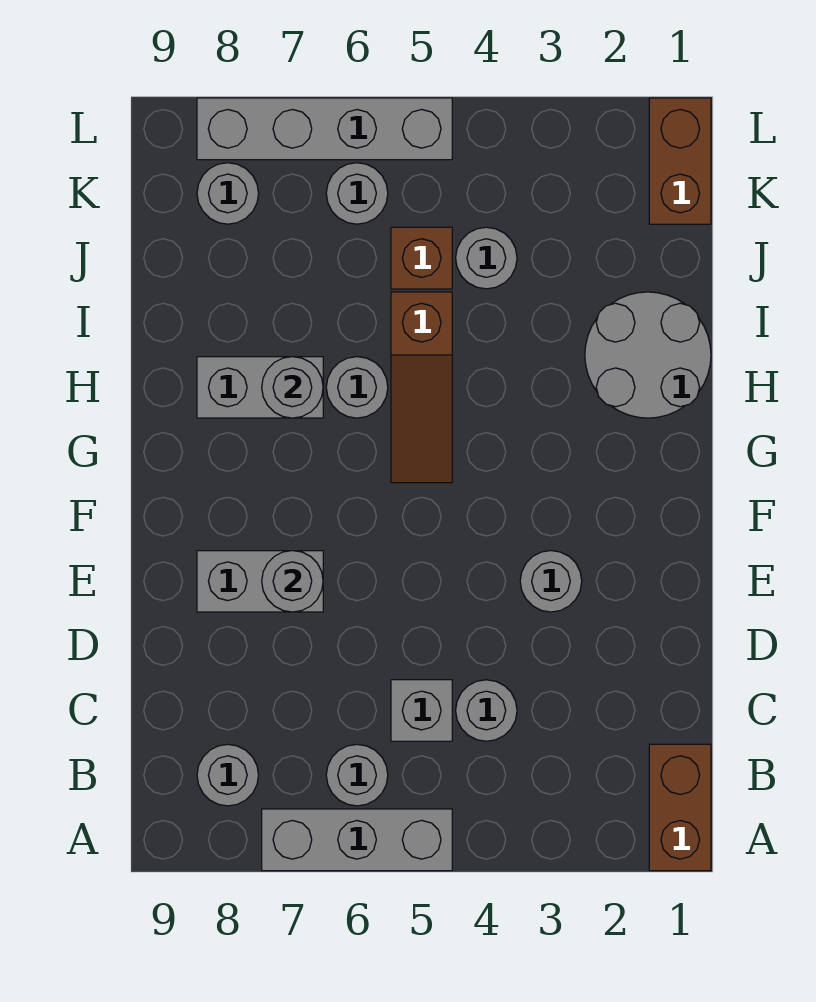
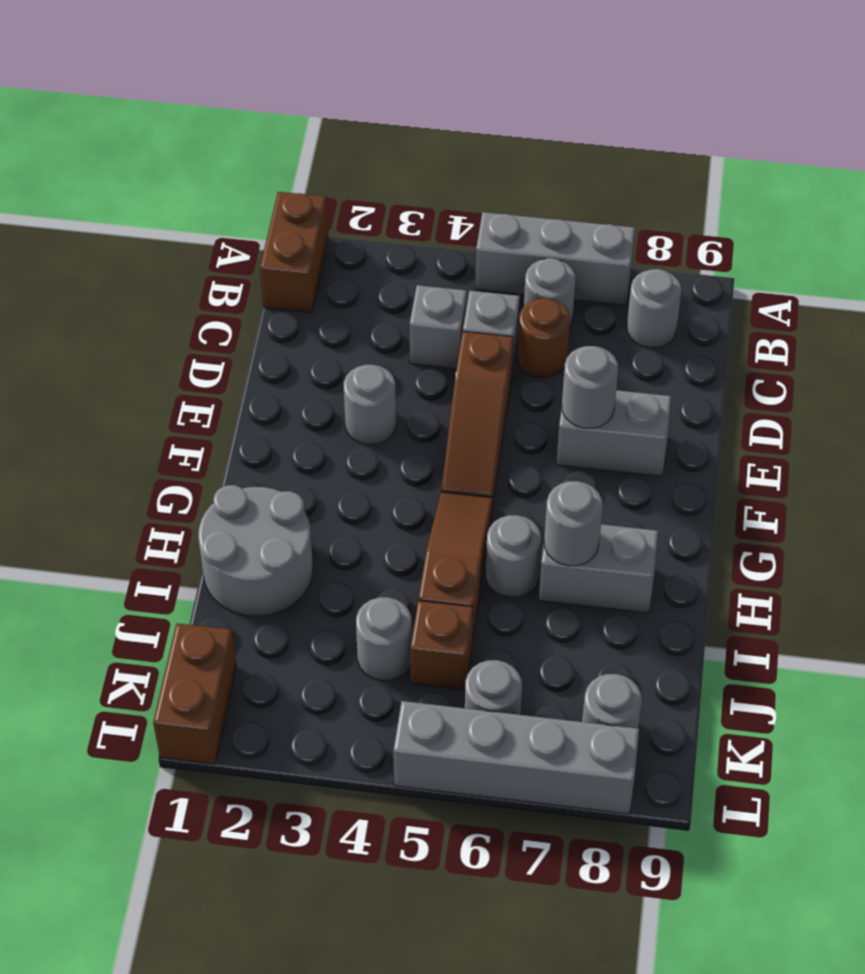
grey 1x1 round brick [456,680,517,741] -> grey 1x1 brick [410,285,467,369]
none -> brown 1x1 round brick [518,298,570,378]
none -> brown 1x3 slope [441,332,514,501]

